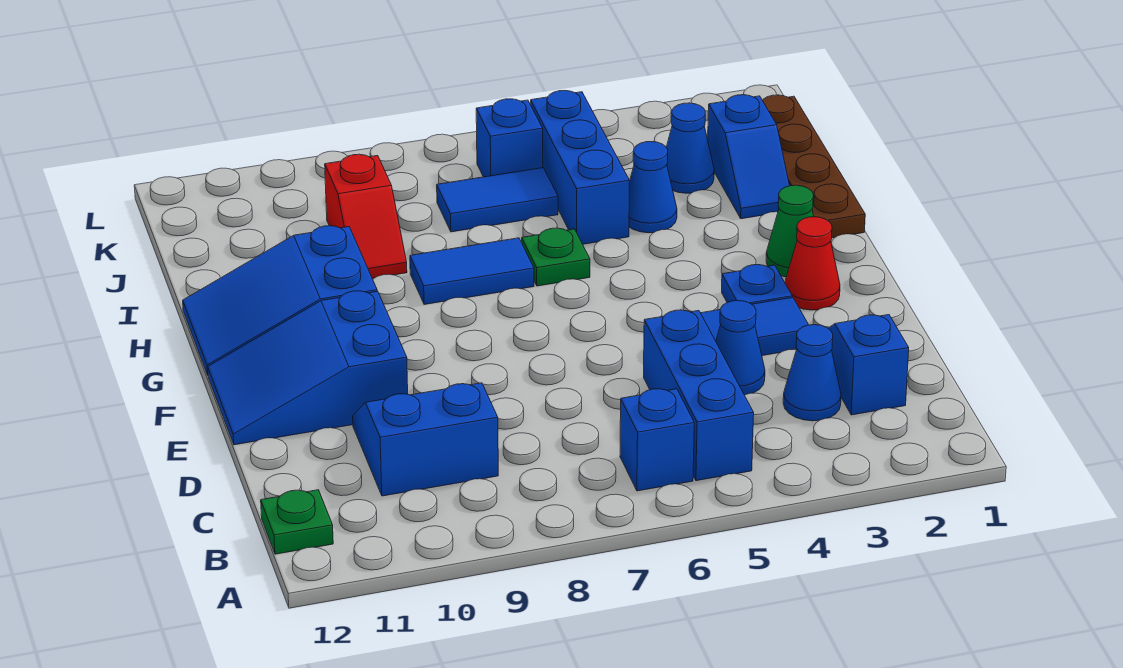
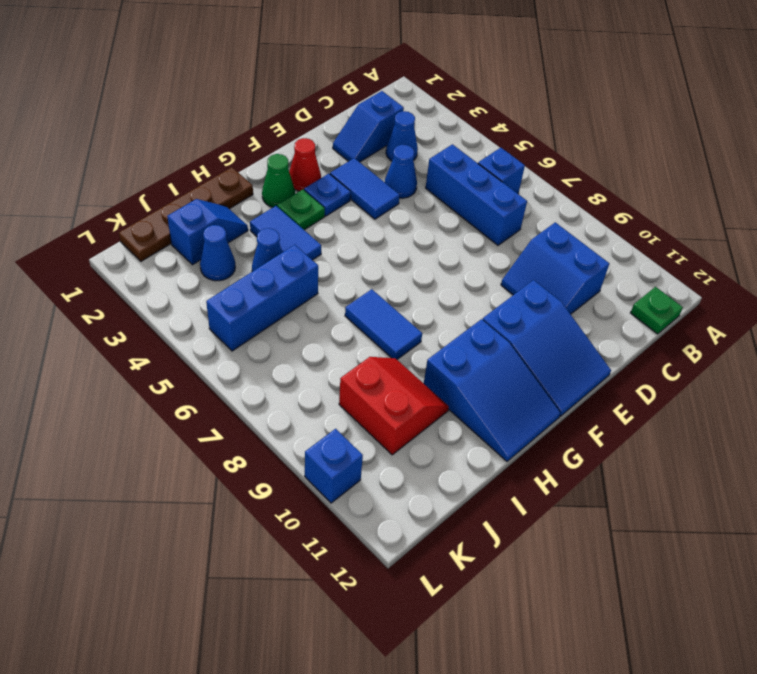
blue 1x3 brick [644,310,754,481] -> blue 1x3 brick turned to [426,144,527,245]
green 1x1 plate [522,228,590,286] -> green 1x1 plate moved to [277,190,325,230]
red 1x2 slope [325,154,407,278] -> red 2x2 slope [339,357,449,455]
blue 1x2 tile [437,168,558,232] -> blue 1x2 tile moved to [250,206,321,260]
blue 1x1 brick [476,99,543,177] -> blue 1x1 brick moved to [305,429,363,503]

